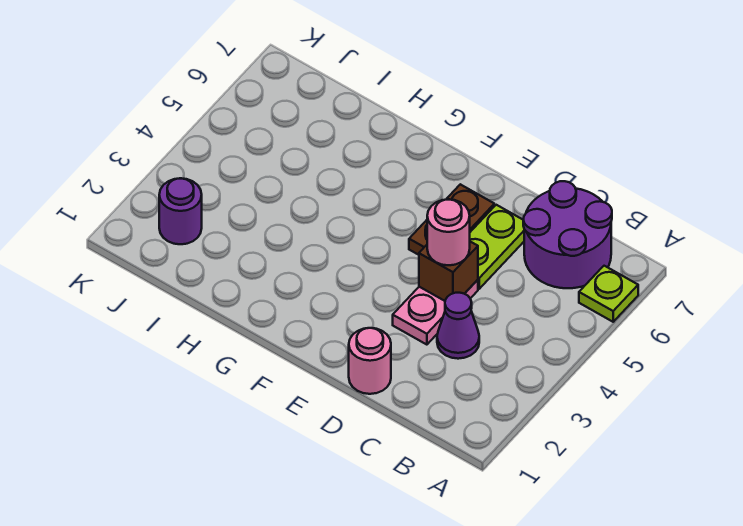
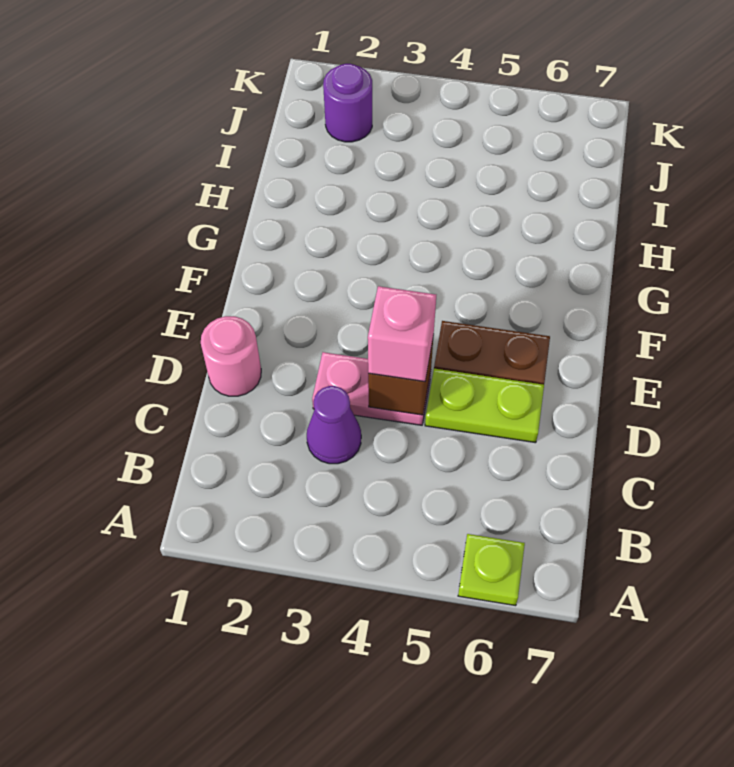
purple 2x2 round brick [523,181,612,288] -> none
pink 1x1 round brick [427,199,470,265] -> pink 1x1 brick [368,286,436,382]

